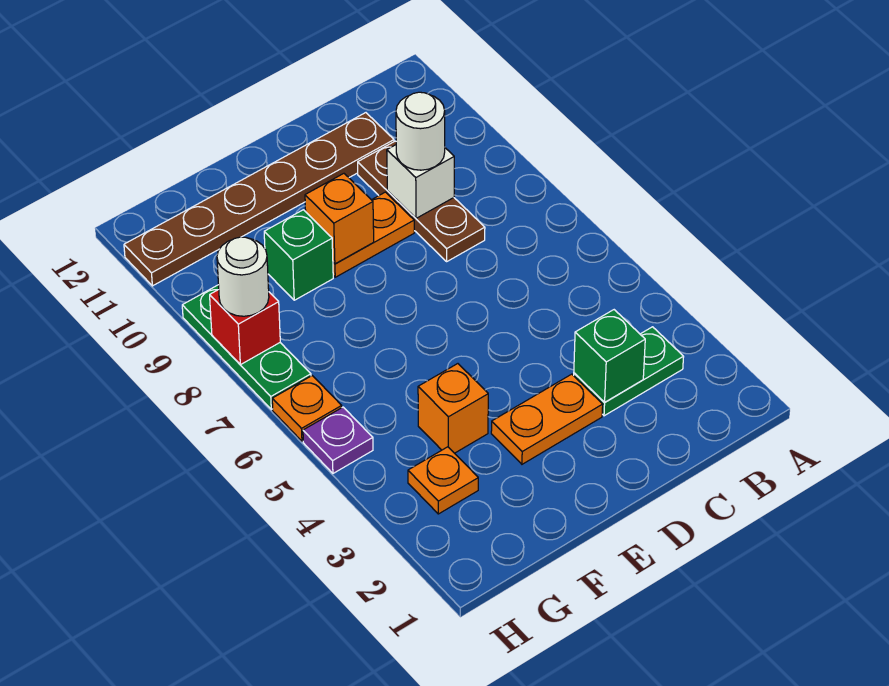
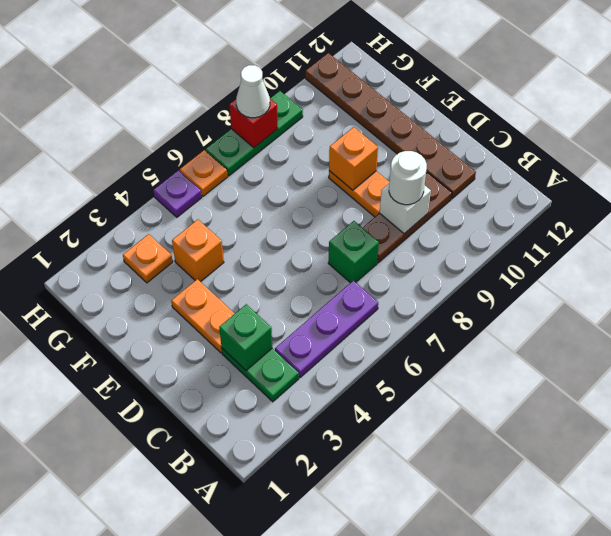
none -> purple 1x3 plate [275,280,378,378]
green 1x1 brick [264,210,333,300] -> green 1x1 brick moved to [328,221,379,283]
white 1x1 round brick [217,237,269,316] -> white 1x1 cone [236,65,270,118]

